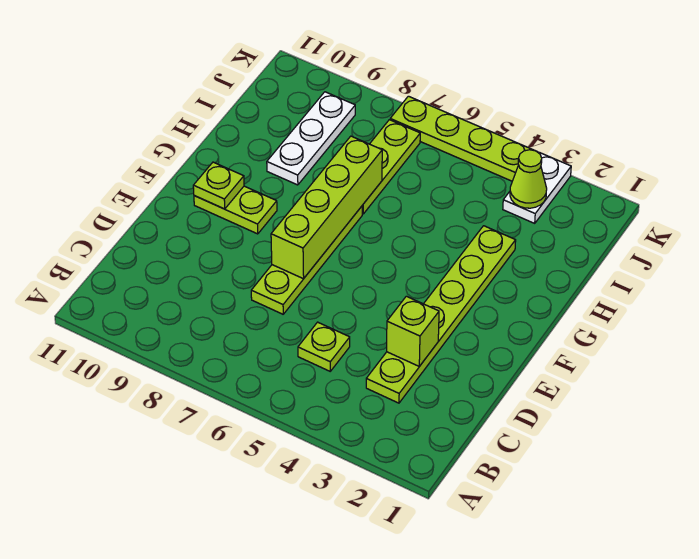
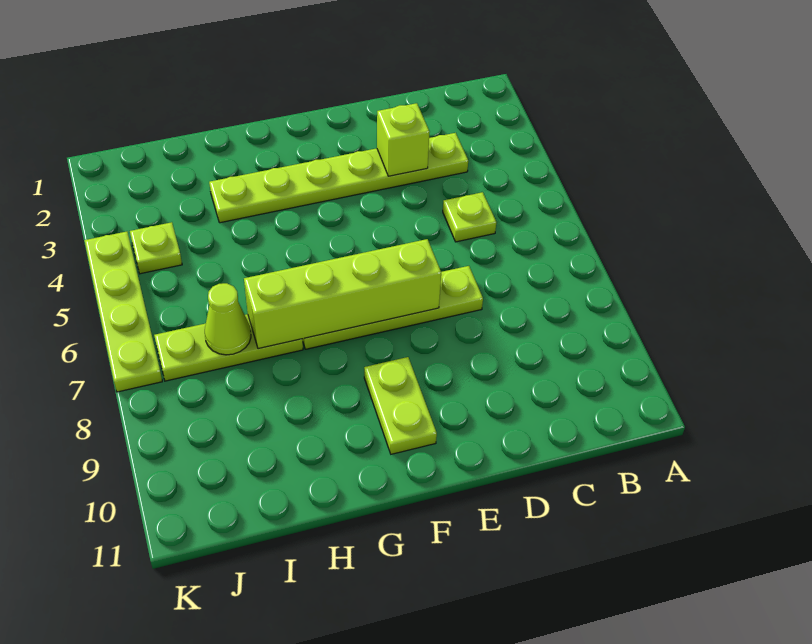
lime 1x1 plate [193,162,244,209] -> lime 1x1 plate moved to [130,222,182,274]
white 1x3 plate [267,92,355,185] -> none
white 1x2 plate [503,153,571,223] -> none
lime 1x1 cone [510,150,547,208] -> lime 1x1 cone moved to [205,283,251,355]

